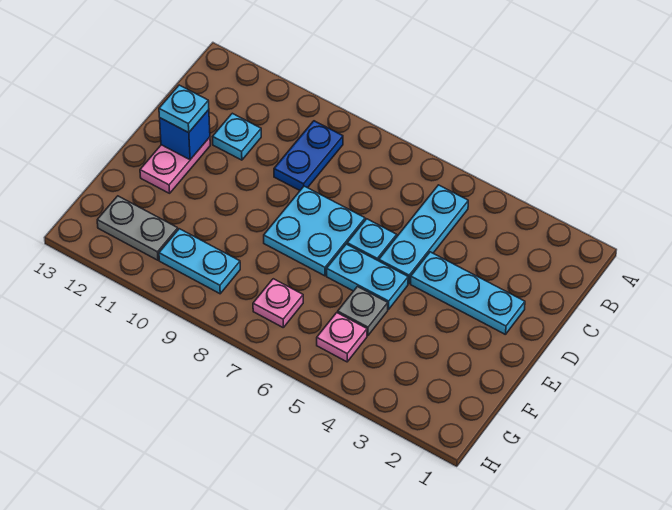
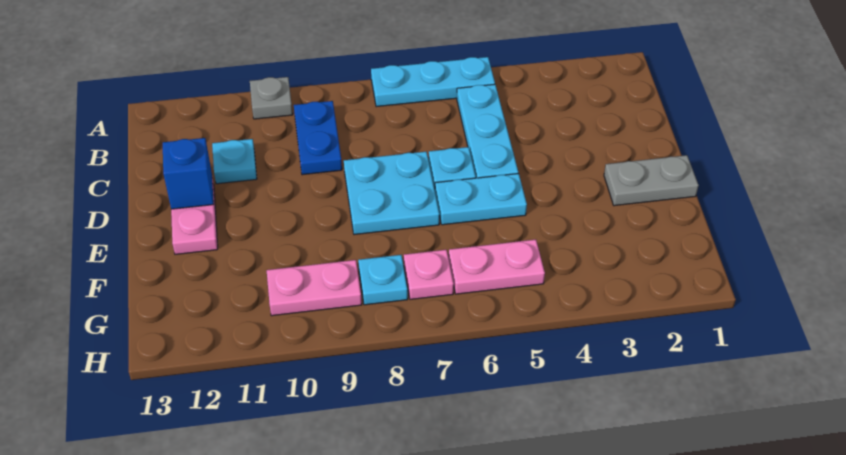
cyan 1x3 plate [411,252,525,335] -> cyan 1x3 plate moved to [371,57,495,107]
cyan 1x1 plate [159,85,209,132] -> cyan 1x1 plate moved to [358,255,408,305]
grey 1x1 plate [338,287,388,336] -> grey 1x1 plate moved to [250,77,293,119]
pink 1x1 plate [317,313,367,362] -> pink 1x2 plate [449,240,545,294]
cyan 1x2 plate [159,229,240,294] -> pink 1x2 plate [267,260,362,316]
grey 1x2 plate [97,196,178,260] -> grey 1x2 plate moved to [604,155,699,206]

